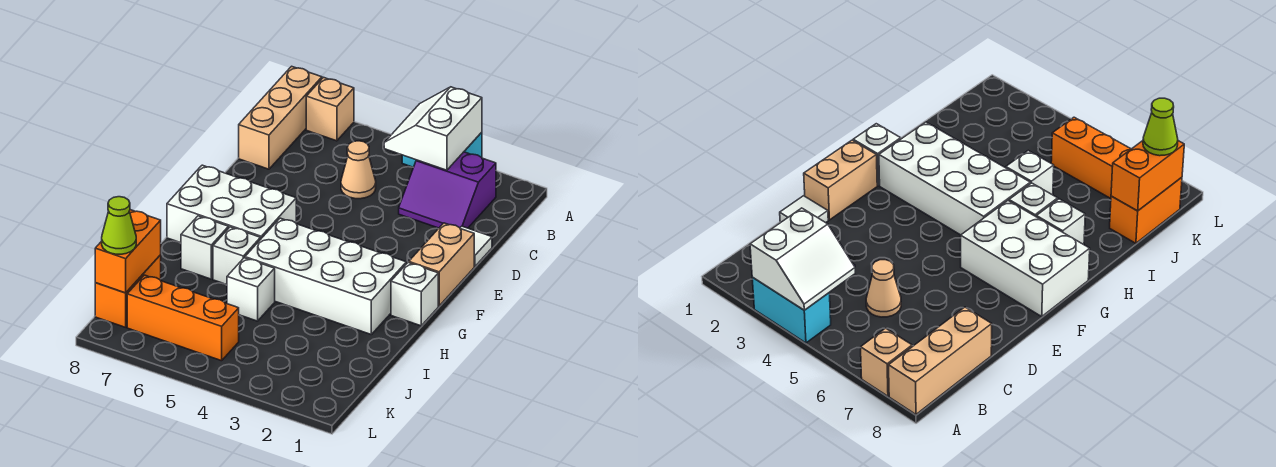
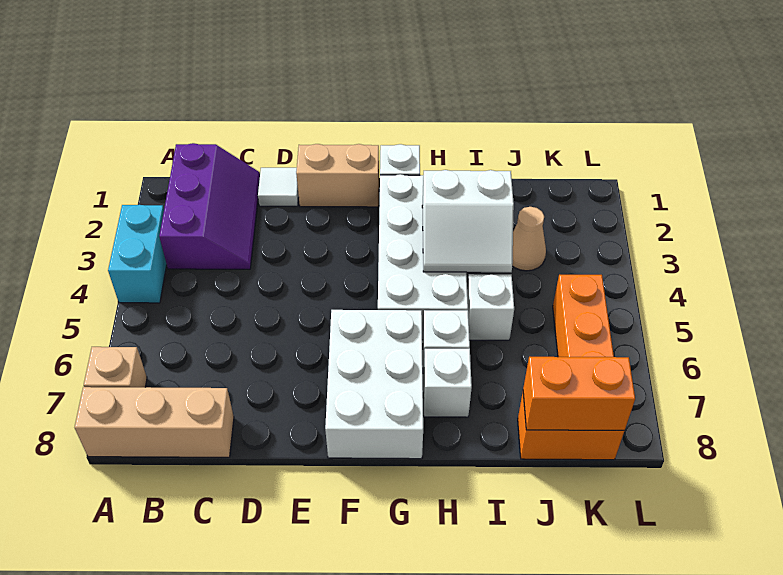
white 2x2 slope [384,87,482,170] -> white 2x2 slope moved to [422,170,514,272]
purple 2x2 slope [399,152,496,228] -> purple 2x3 slope [159,143,260,269]
tan 1x1 cone [341,141,376,199] -> tan 1x1 cone moved to [512,207,546,271]
lime 1x1 cone [102,197,136,254] -> none

